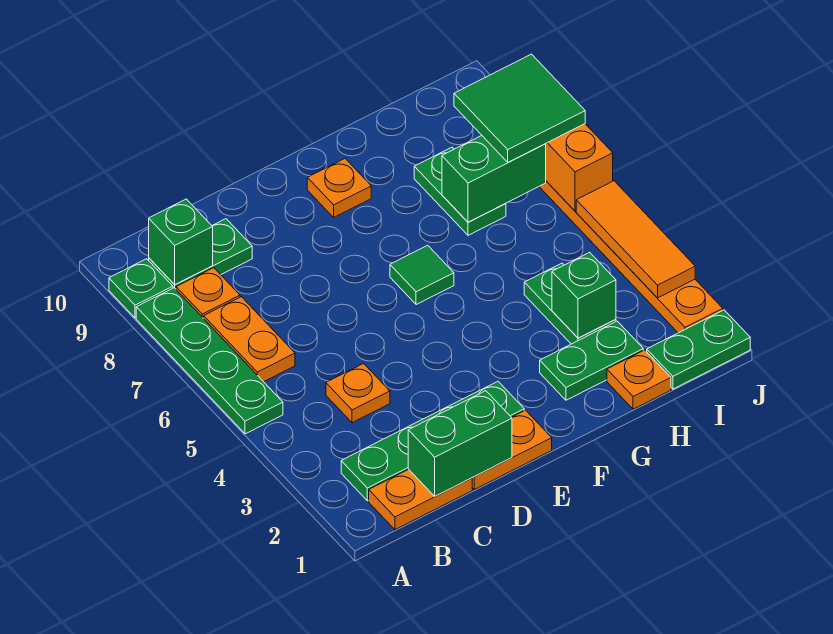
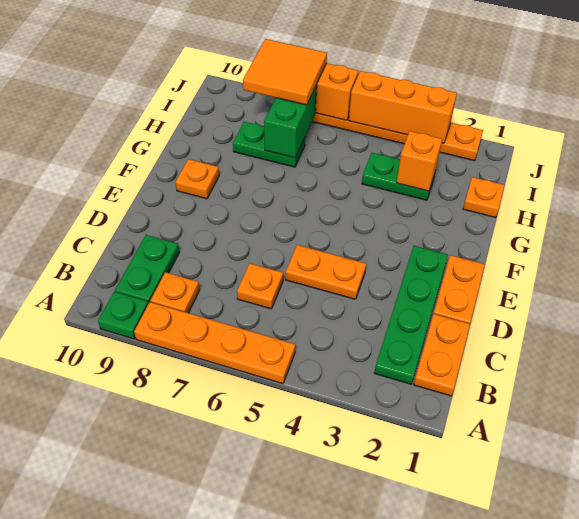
green 1x4 plate [136,288,283,434] -> orange 1x4 plate [134,302,296,384]
orange 1x2 plate [204,297,295,382] -> orange 1x2 plate moved to [286,245,366,299]
green 1x1 brick [149,199,213,285] -> none
green 1x2 brick [408,391,512,496] -> none
orange 1x1 plate [326,364,390,423] -> orange 1x1 plate moved to [237,263,283,309]
green 1x1 tile [390,245,454,305] -> none
green 1x2 plate [540,321,643,400] -> none
green 1x1 brick [552,252,616,338] -> orange 1x1 brick [397,131,442,191]
green 1x2 plate [647,310,750,389] -> none
green 2x2 tile [454,54,585,162] -> orange 2x2 tile [243,39,327,105]
orange 1x3 tile [576,181,695,298] -> orange 1x3 brick [349,71,457,143]

